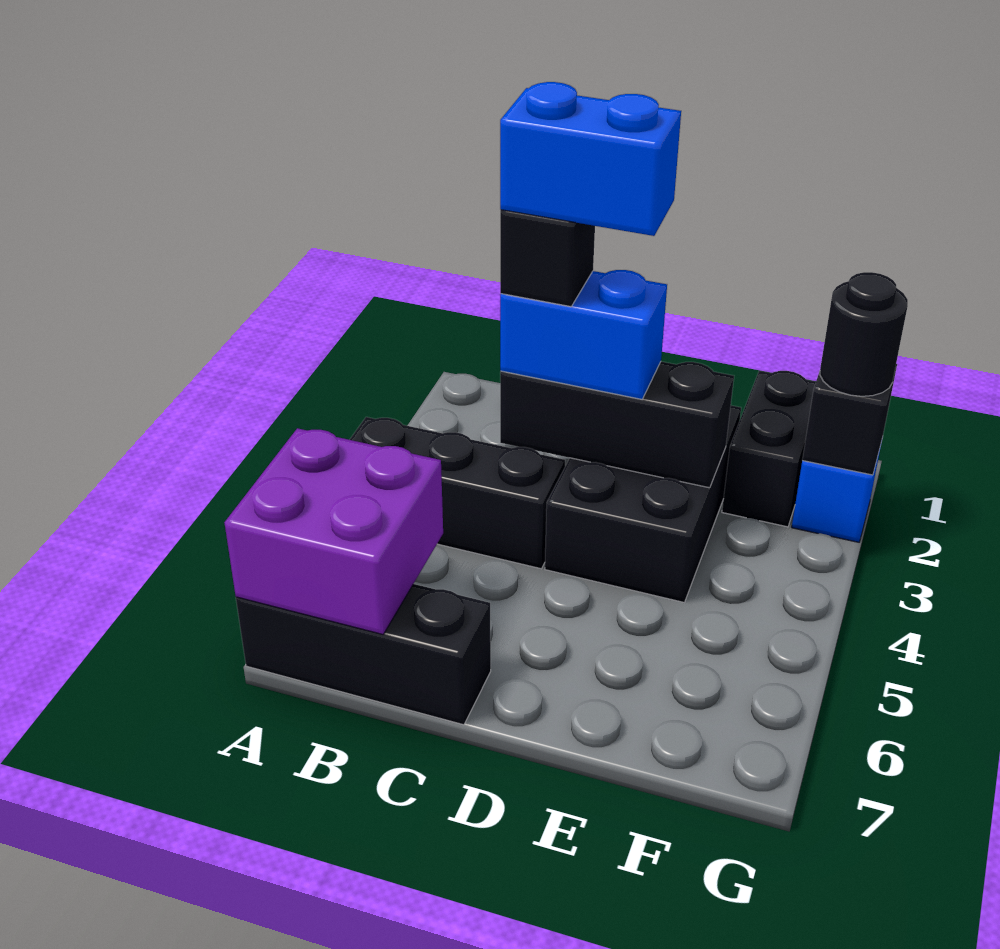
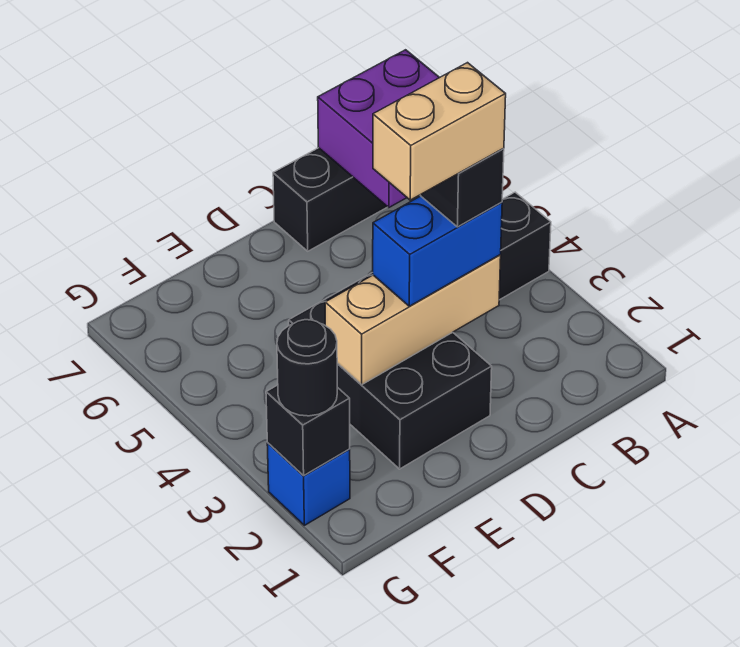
black 1x3 brick [500,362,734,488] -> tan 1x3 brick [325,255,501,385]
blue 1x2 brick [500,82,681,236] -> tan 1x2 brick [373,63,506,200]
black 1x2 brick [722,371,816,527] -> none

